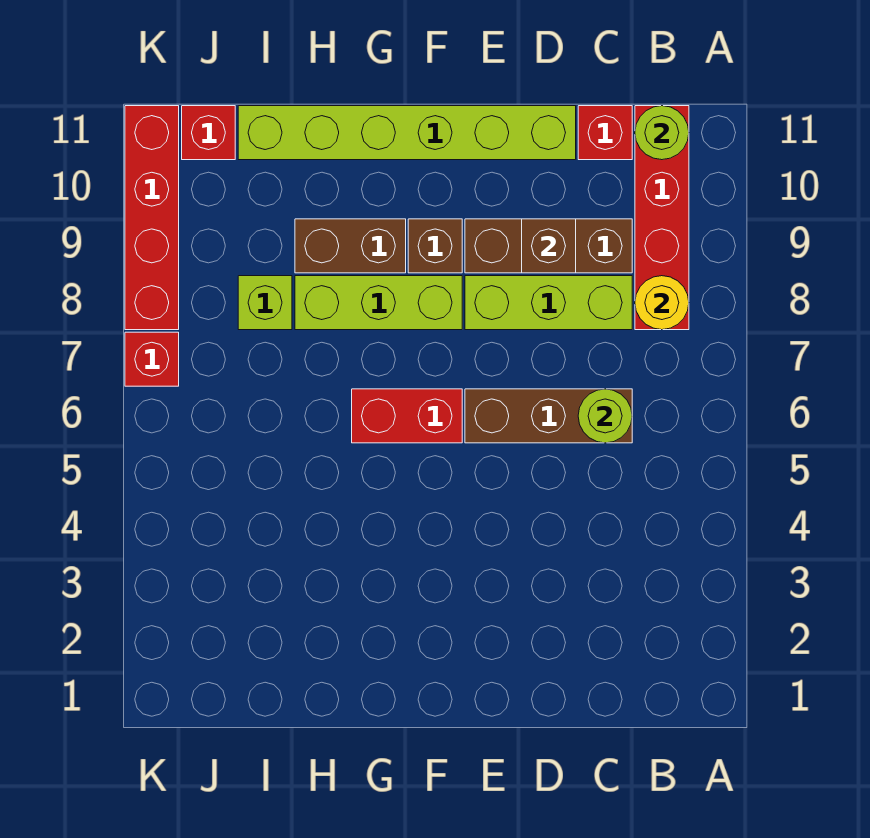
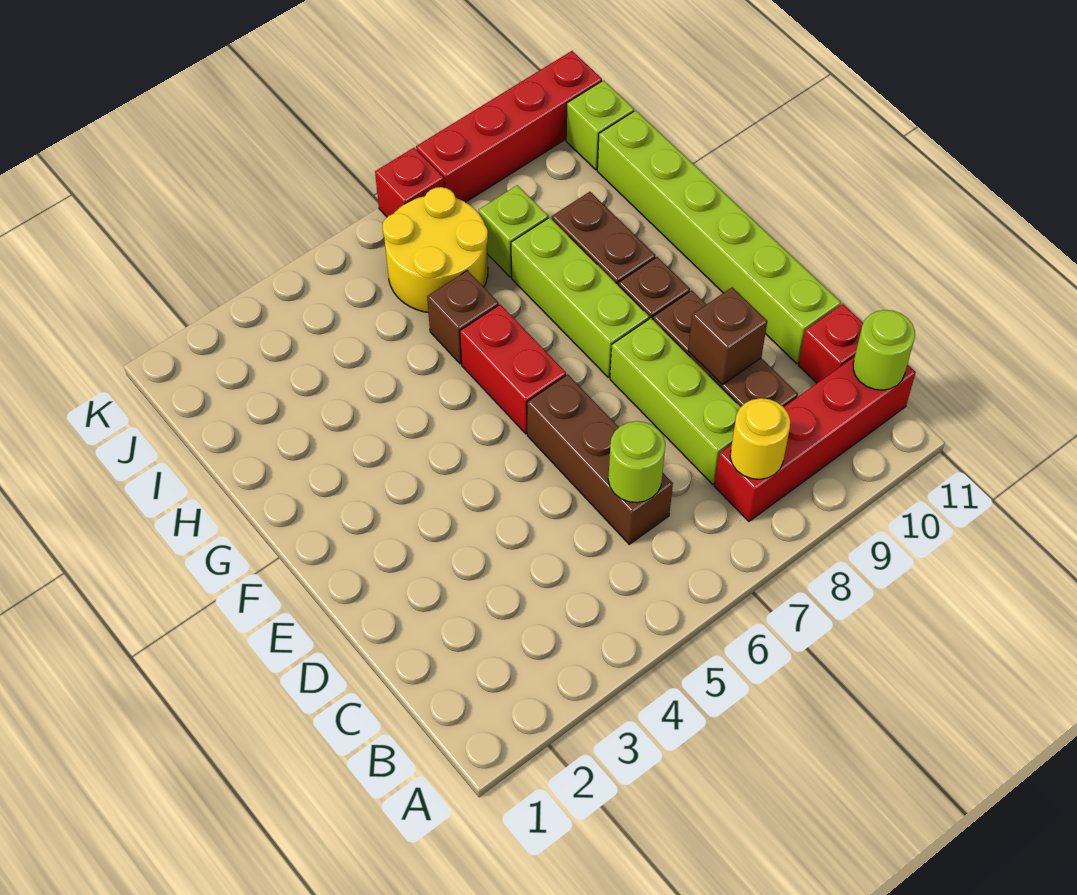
none -> brown 1x1 brick [427,270,499,364]
none -> yellow 2x2 round brick [382,187,488,312]
red 1x1 brick [182,106,235,160] -> lime 1x1 brick [566,80,634,170]

